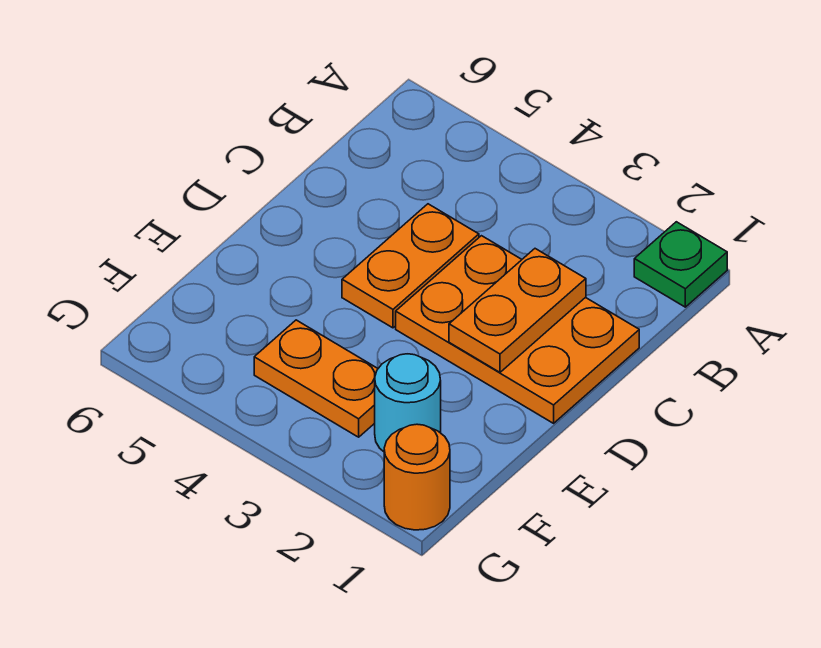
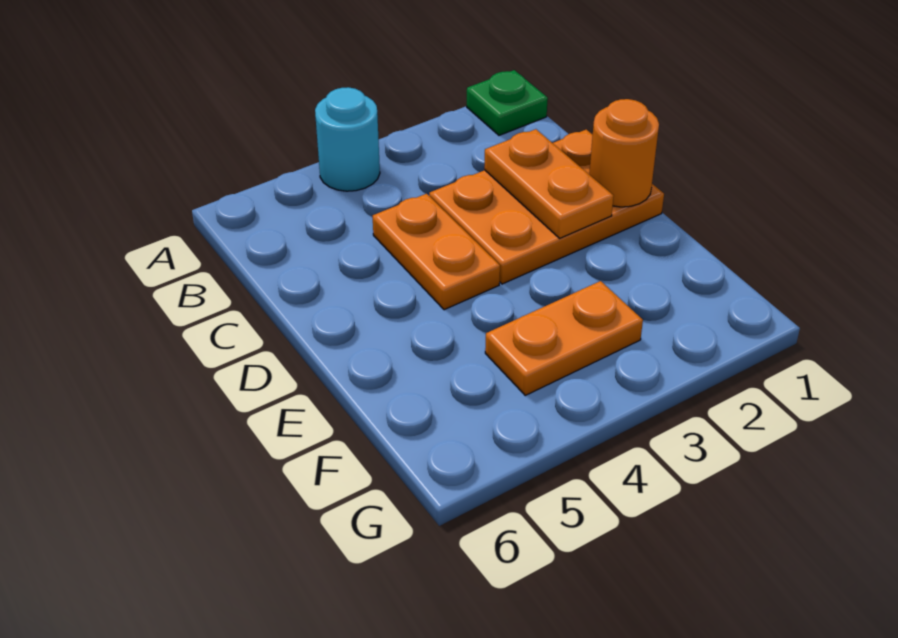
cyan 1x1 round brick [375,354,441,452] -> cyan 1x1 round brick moved to [315,87,380,191]
orange 1x1 round brick [384,424,450,530] -> orange 1x1 round brick moved to [589,99,659,207]

